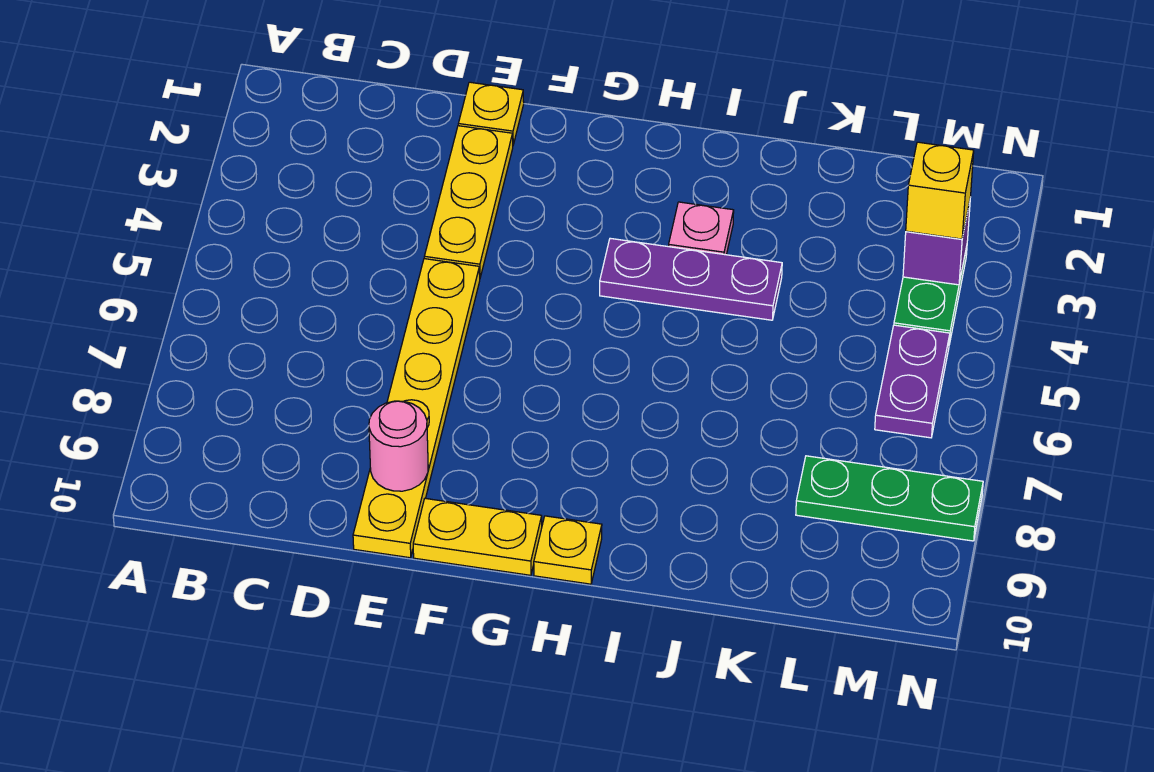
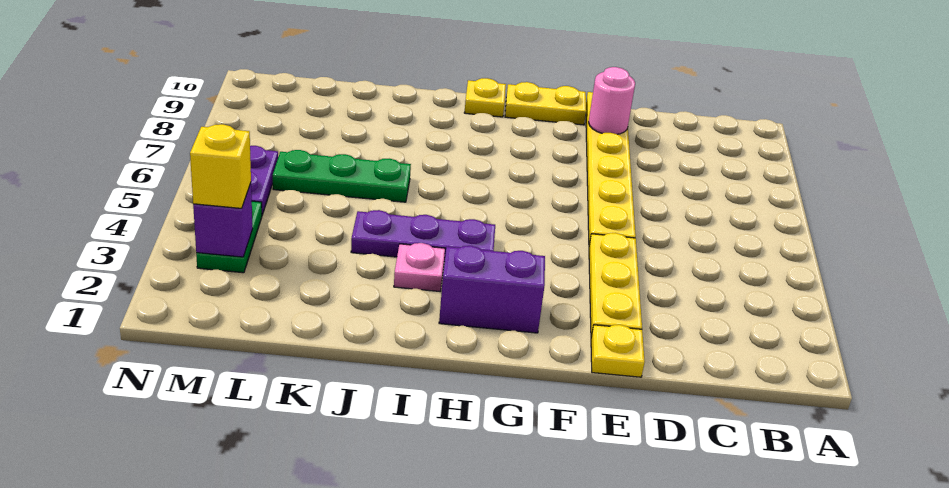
none -> purple 1x2 brick [439,246,545,333]
green 1x3 plate [796,456,983,541] -> green 1x3 plate moved to [273,150,411,202]

